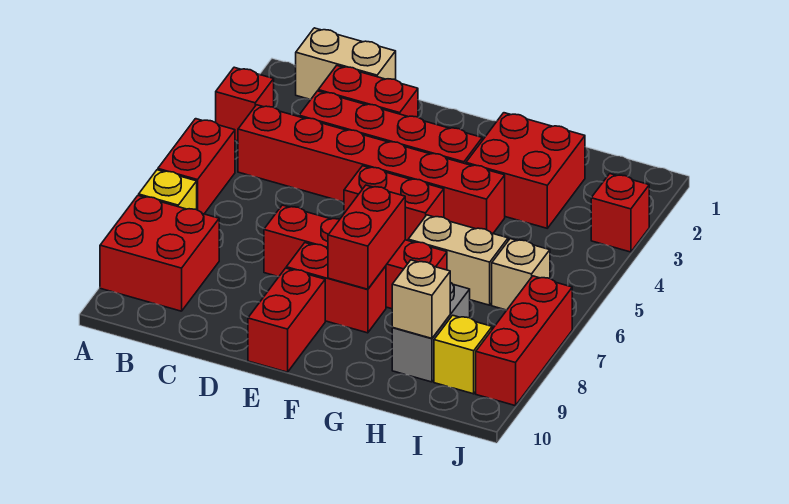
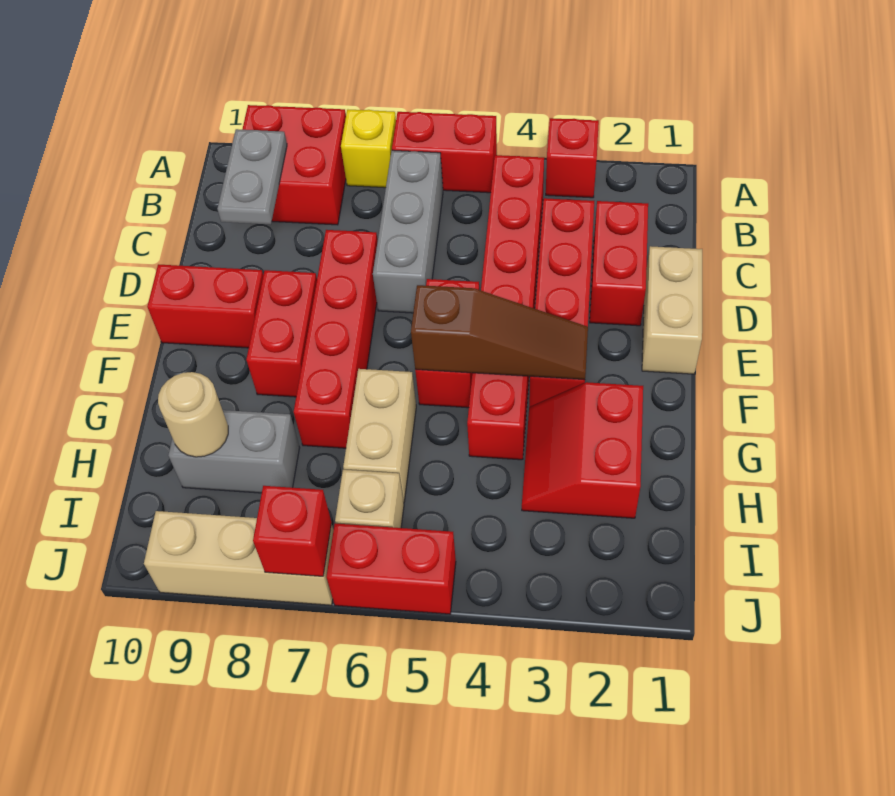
tan 1x2 brick [296,28,396,99] -> tan 1x2 brick moved to [642,246,702,374]
none -> grey 1x3 brick [373,150,443,313]
none -> grey 1x2 plate [217,129,287,224]
none -> brown 1x3 slope [411,285,588,380]
red 1x2 brick [328,185,405,289] -> red 1x2 brick moved to [327,523,456,614]
red 2x2 brick [466,113,585,228] -> red 2x2 slope [522,382,643,518]
tan 1x1 brick [392,260,450,338] -> tan 1x1 round brick [158,372,228,457]
yellow 1x1 brick [434,315,492,394] -> none
red 1x1 brick [591,174,649,252] -> red 1x1 brick moved to [253,486,332,576]
red 1x3 brick [476,276,572,406] -> tan 1x3 brick [144,511,334,605]

